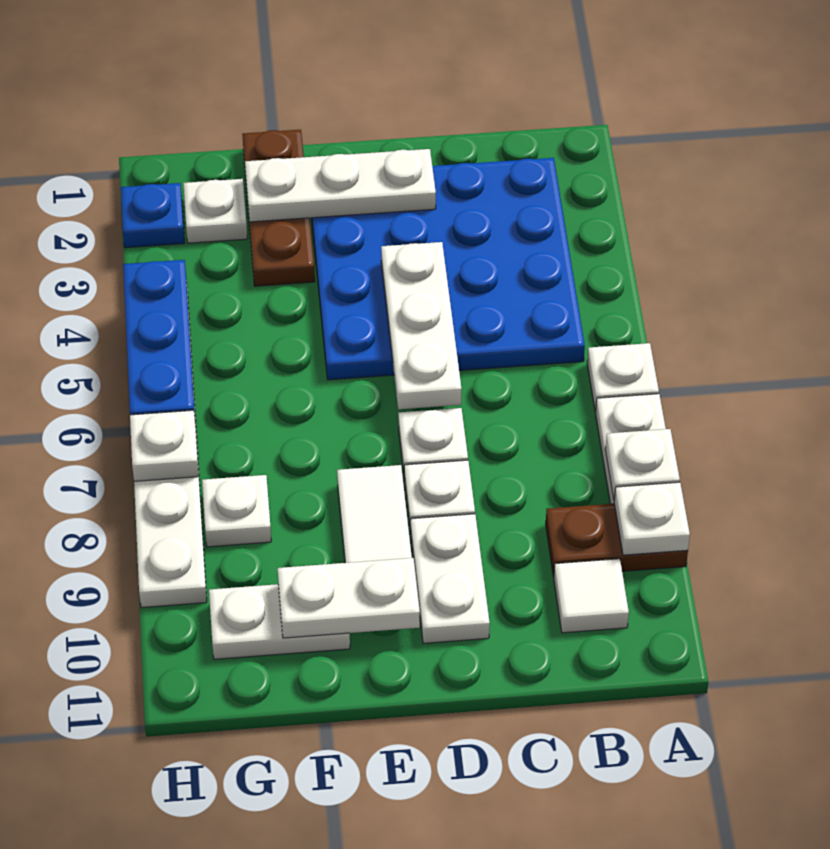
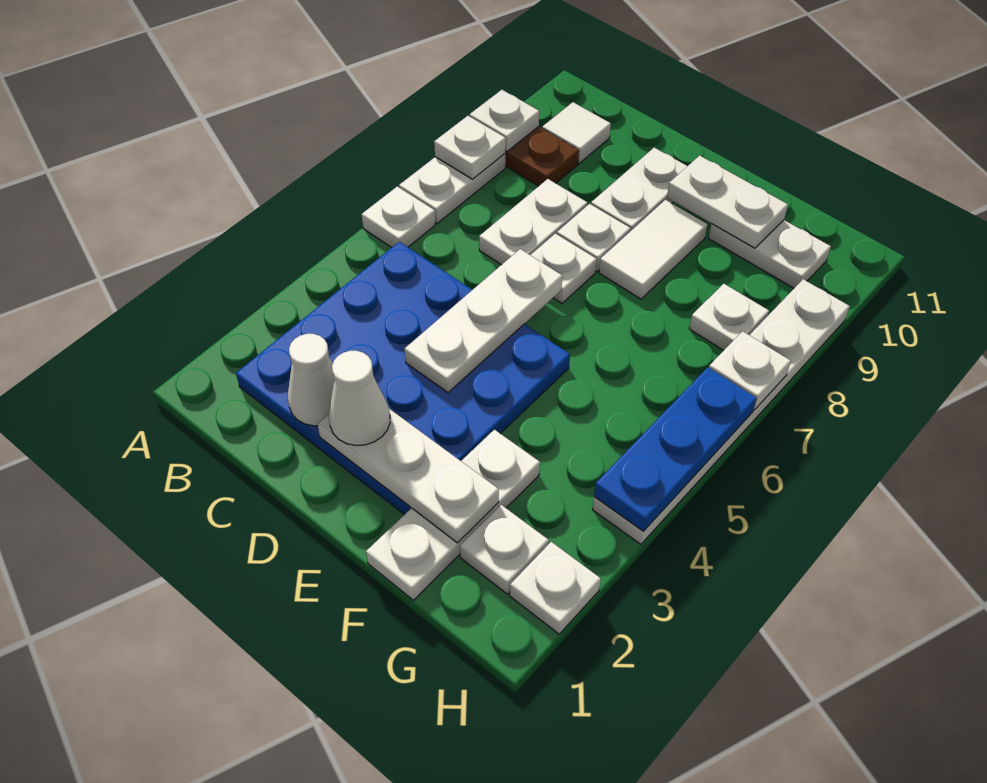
none -> white 1x1 cone [288,334,334,426]
none -> white 1x2 plate [479,179,587,265]
none -> white 1x1 cone [329,351,390,446]
brown 1x3 plate [242,130,315,286] -> white 1x3 plate [366,430,540,600]
blue 1x1 plate [121,183,184,248] -> white 1x1 plate [510,542,601,634]

